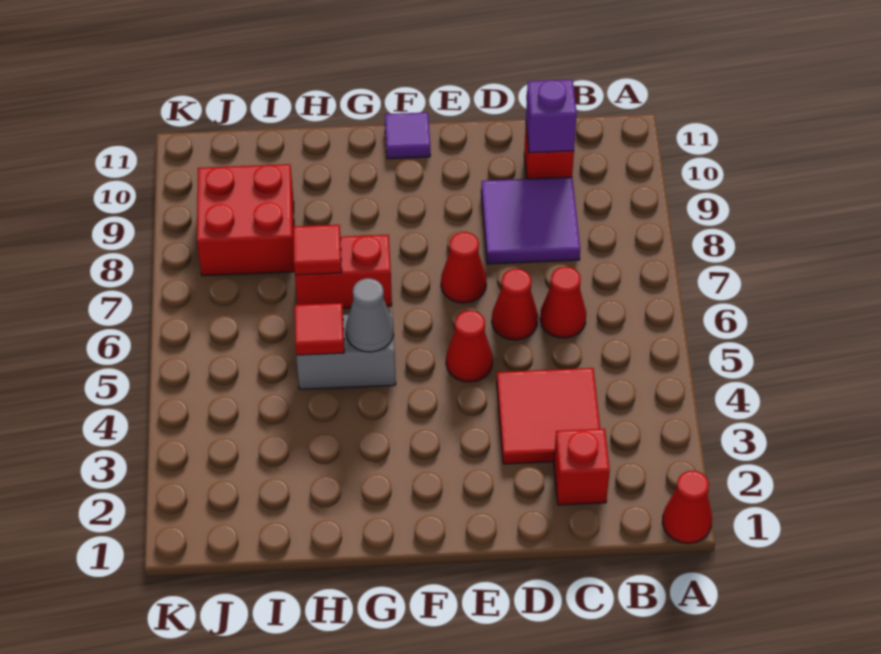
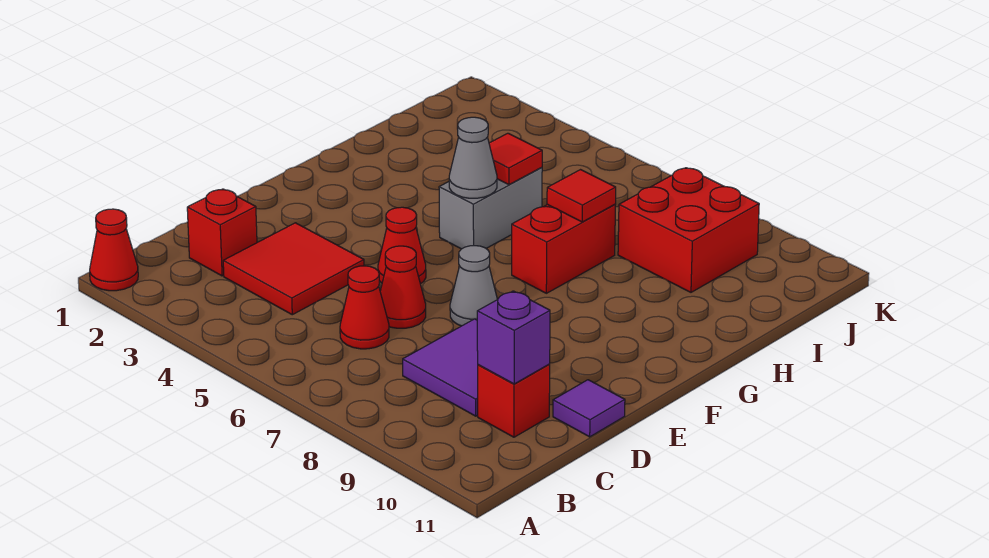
red 1x1 cone [441,232,487,303] -> grey 1x1 cone [450,246,497,326]
purple 1x1 tile [385,112,430,159] -> purple 1x1 tile moved to [553,380,625,437]

